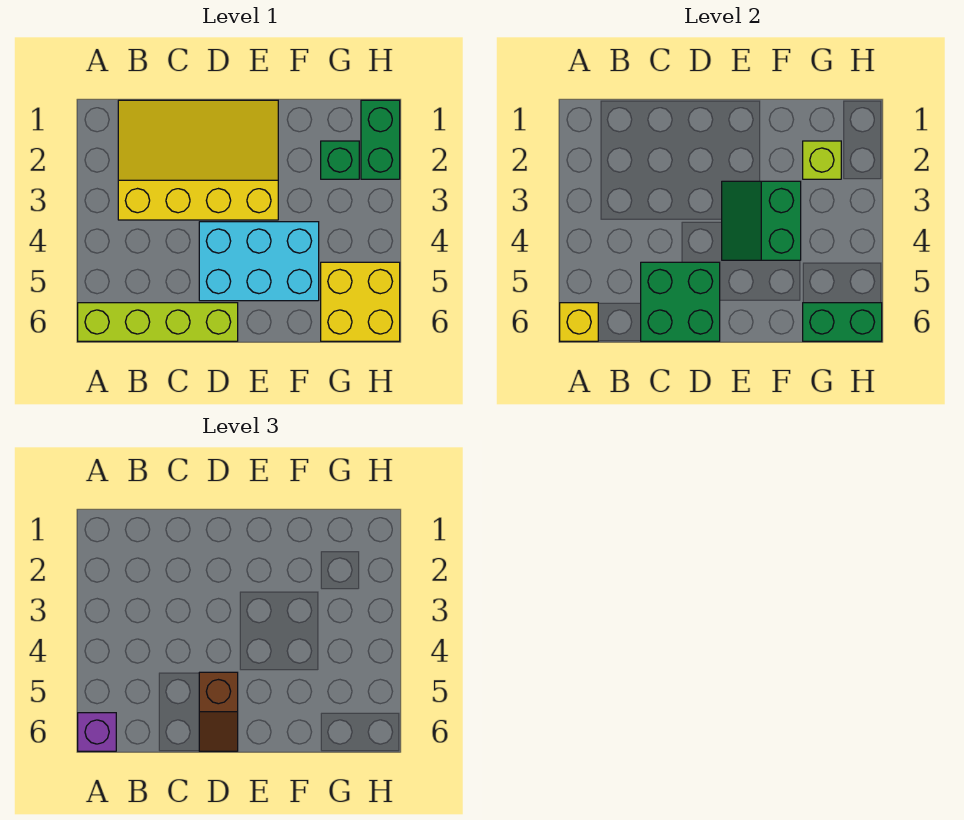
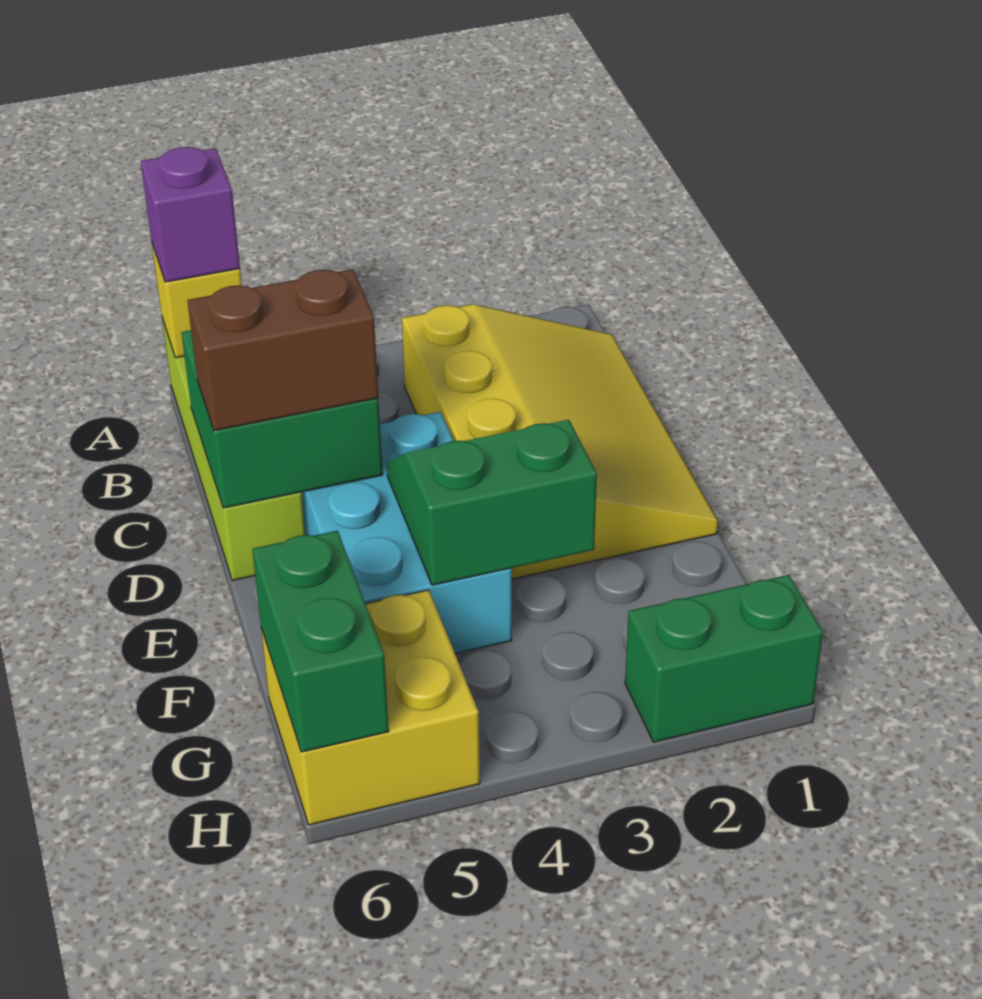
brown 1x2 slope [199,672,238,751] -> brown 1x2 brick [187,269,378,431]
green 1x1 brick [321,141,359,179] -> none
lime 1x1 brick [803,141,841,179] -> none

